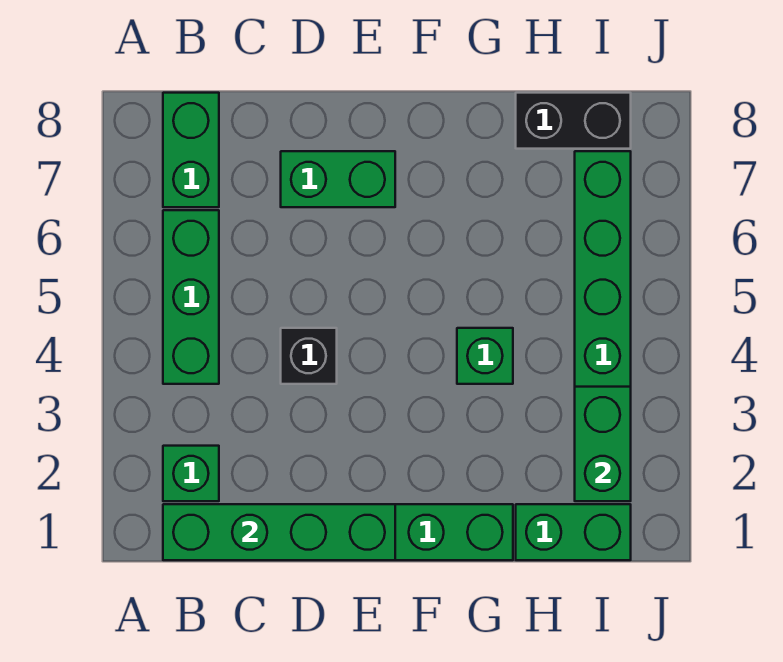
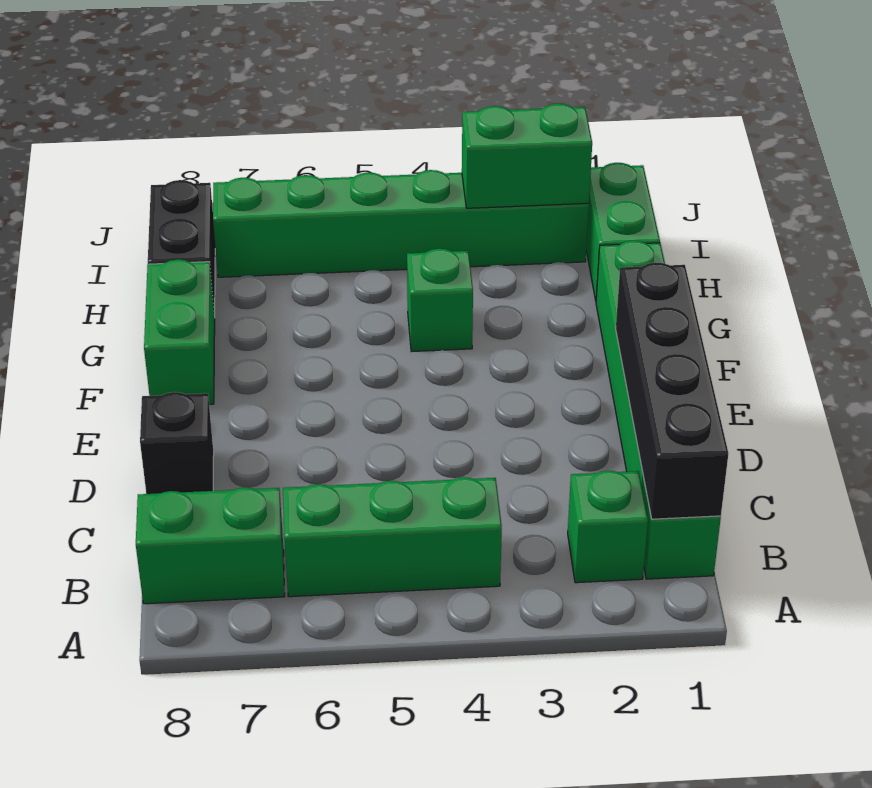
green 1x4 brick [163,504,395,560] -> black 1x4 brick [616,262,729,519]
black 1x1 brick [281,328,337,384] -> black 1x1 brick moved to [140,392,214,494]
green 1x2 brick [281,151,395,207] -> green 1x2 brick moved to [144,260,215,404]

